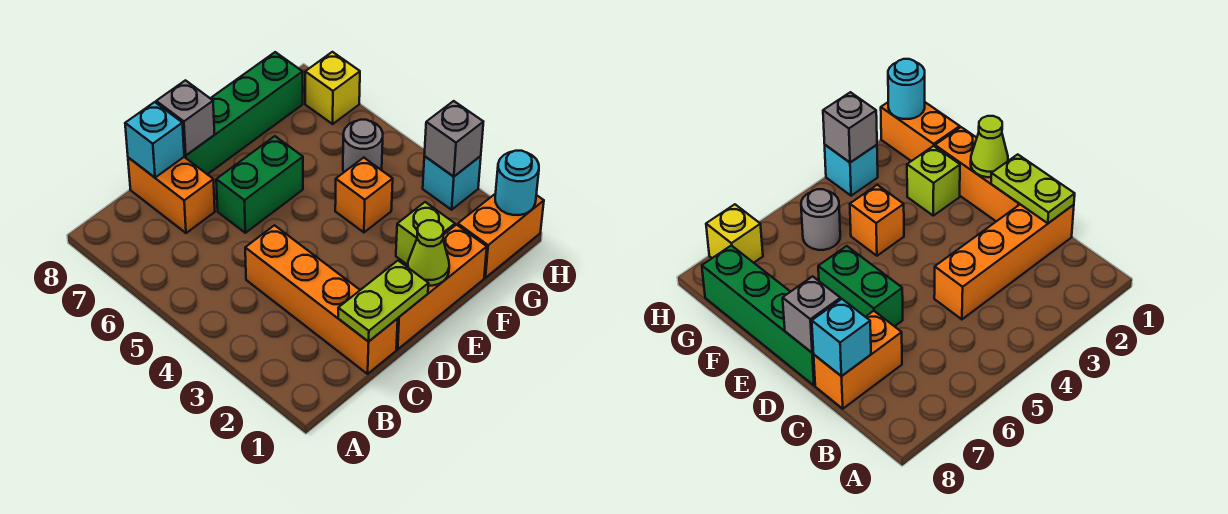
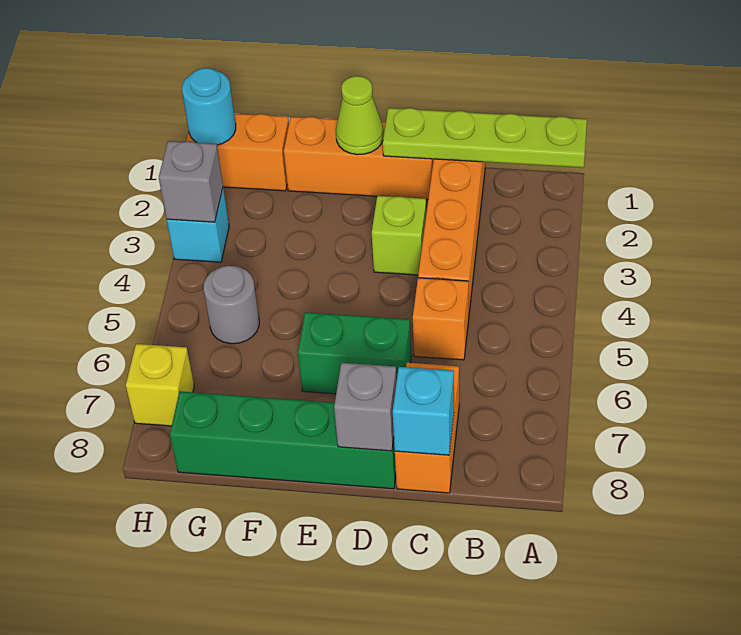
lime 1x2 plate [338,261,429,342] -> lime 1x4 plate [383,108,587,168]
lime 1x1 brick [396,202,455,264] -> lime 1x1 brick moved to [372,196,426,275]
orange 1x1 brick [335,158,393,232] -> orange 1x1 brick moved to [413,278,469,360]

